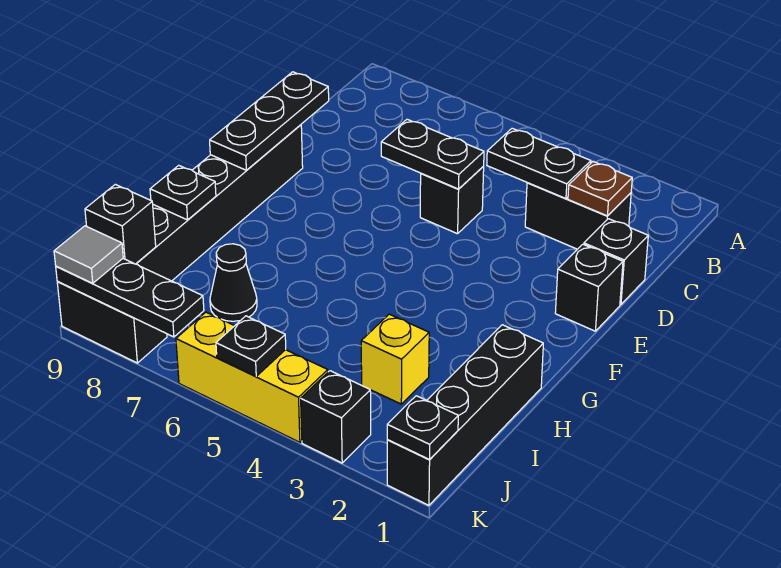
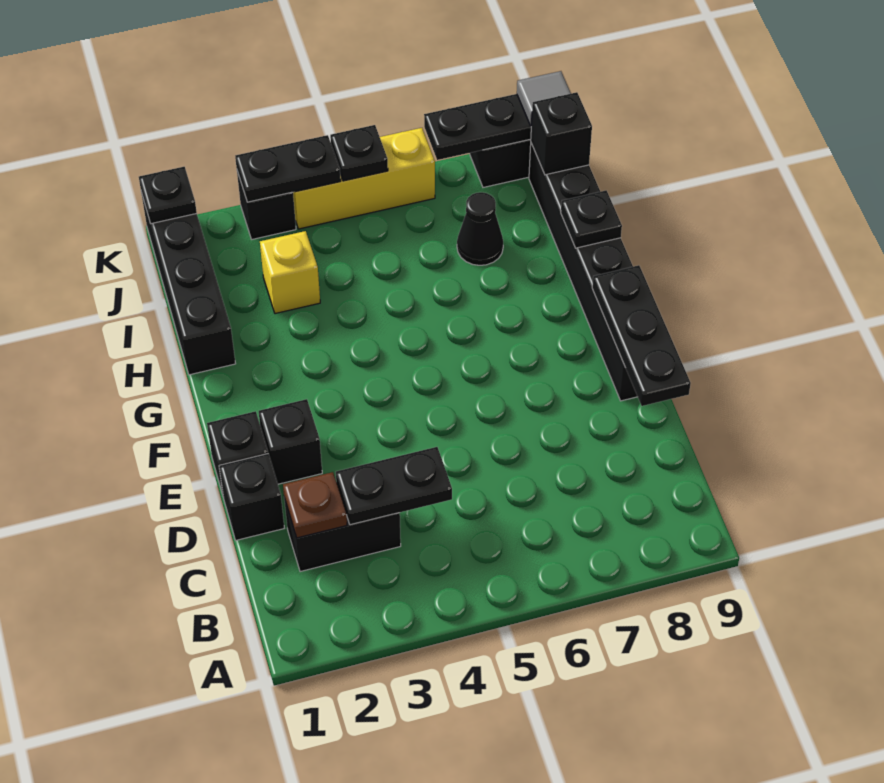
black 1x1 brick [420,167,484,234] -> black 1x1 brick moved to [259,399,322,484]
black 1x2 plate [381,119,484,189] -> black 1x2 plate moved to [235,135,341,202]

